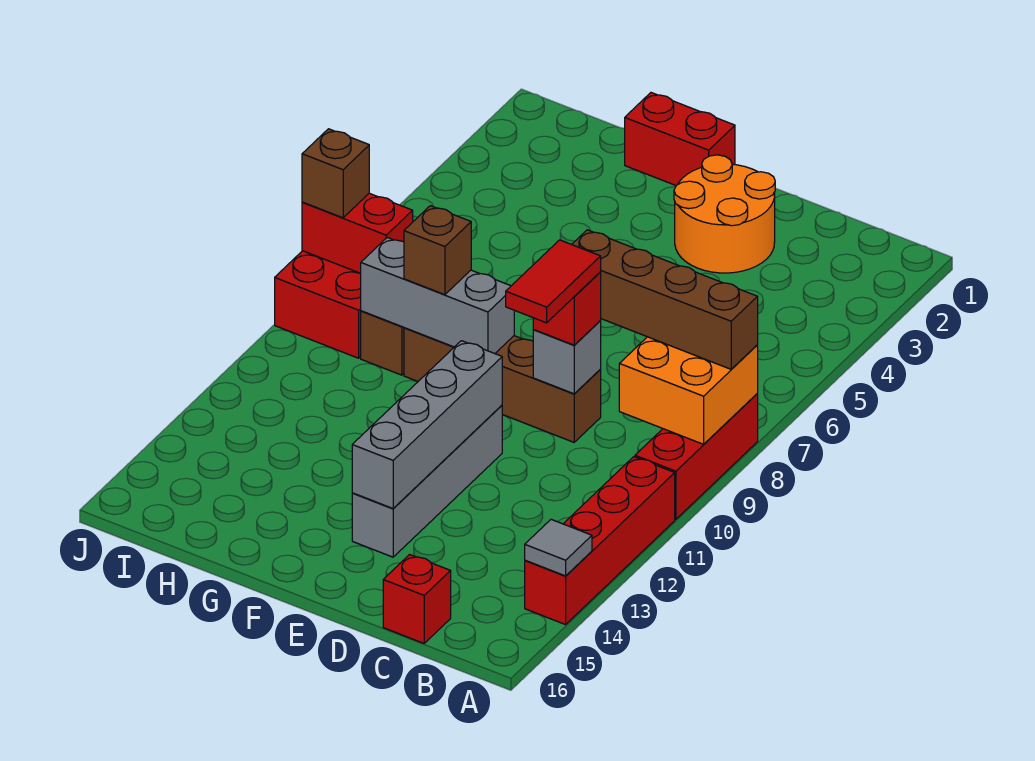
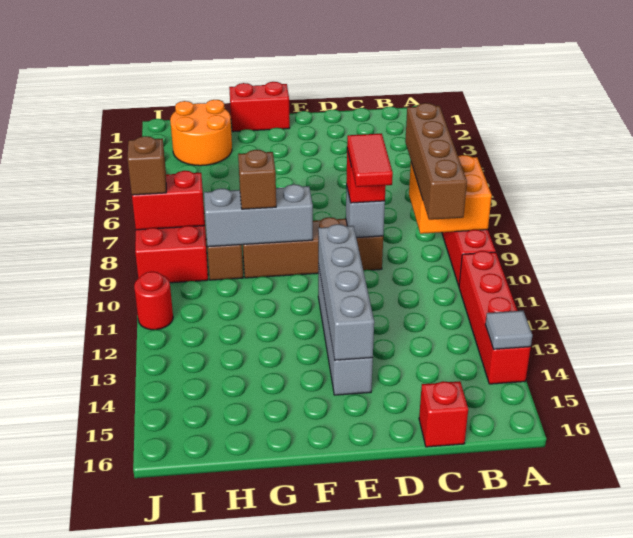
brown 1x4 brick [572,230,758,369] -> brown 1x4 brick turned to [405,103,467,220]
orange 2x2 round brick [674,155,775,273] -> orange 2x2 round brick moved to [170,100,232,166]
none -> red 1x1 round brick [134,272,173,330]

